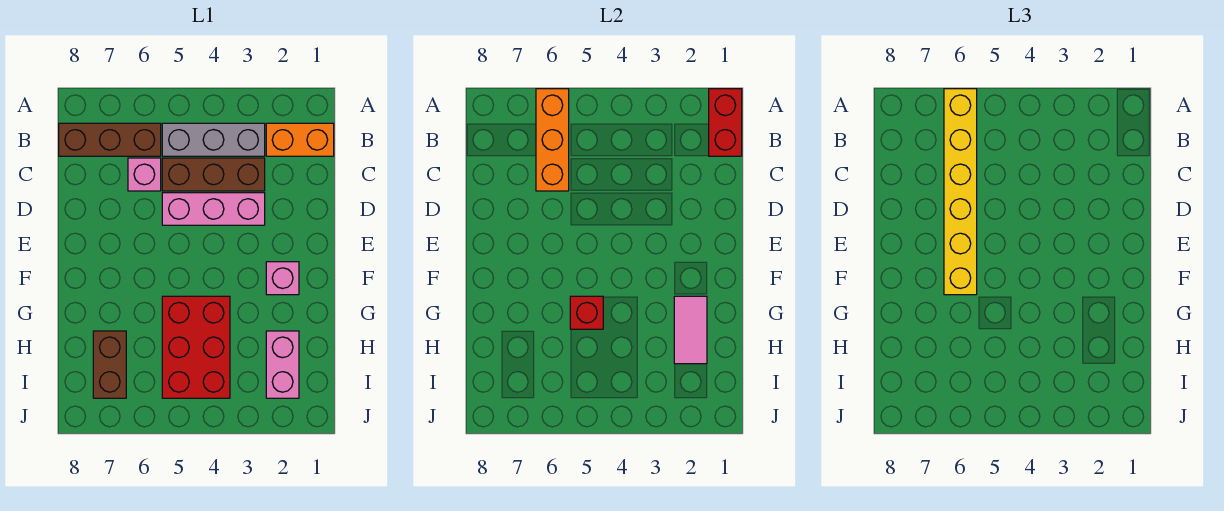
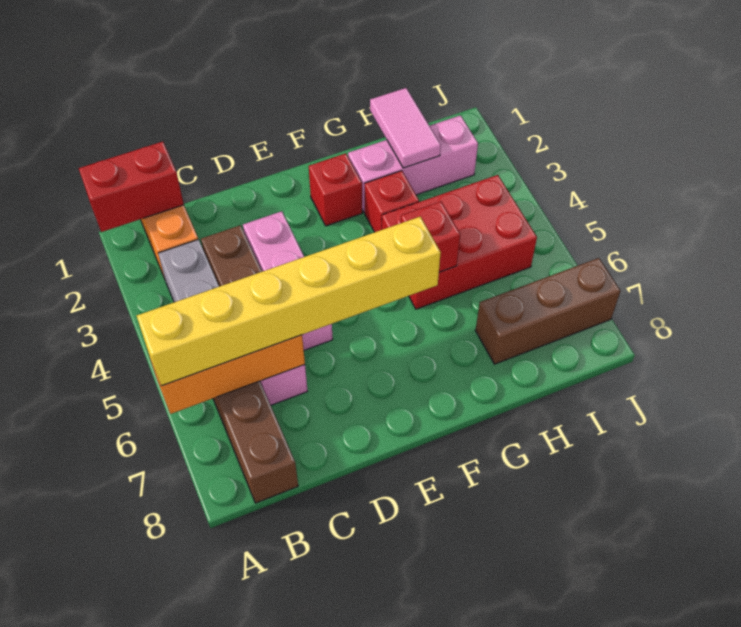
pink 1x1 brick [266,262,299,295] -> red 1x1 brick [309,153,362,226]
pink 1x2 tile [674,296,707,364] -> pink 1x2 tile turned to [370,88,441,168]
none -> red 1x1 brick [365,171,419,232]
pink 1x2 brick [266,331,299,398] -> pink 1x3 brick [348,116,478,213]
brown 1x2 brick [93,331,126,398] -> brown 1x3 brick [476,258,621,364]

